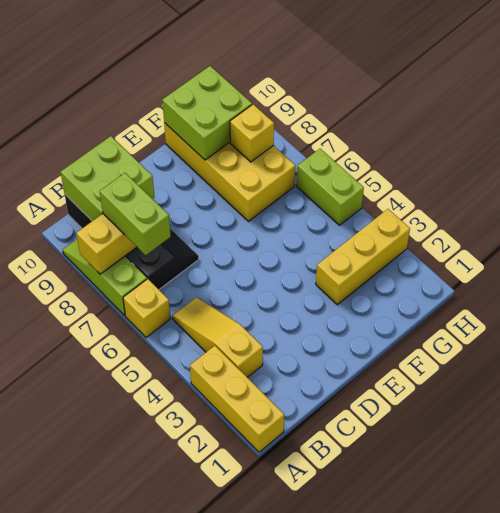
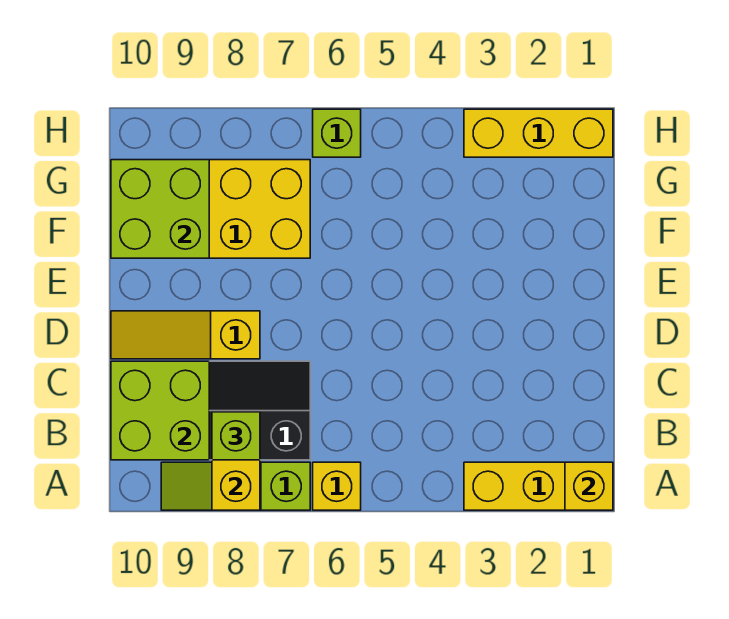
yellow 1x3 slope [172,297,263,377] -> yellow 1x3 slope moved to [111,311,260,359]
lime 1x2 brick [100,173,171,255] -> lime 1x1 brick [212,412,260,460]
yellow 1x3 brick [316,209,410,305] -> yellow 1x3 brick turned to [464,109,613,157]
yellow 1x1 brick [230,104,274,162] -> yellow 1x1 brick moved to [565,462,613,510]
lime 1x2 brick [297,149,364,225] -> lime 1x1 brick [313,109,361,157]

